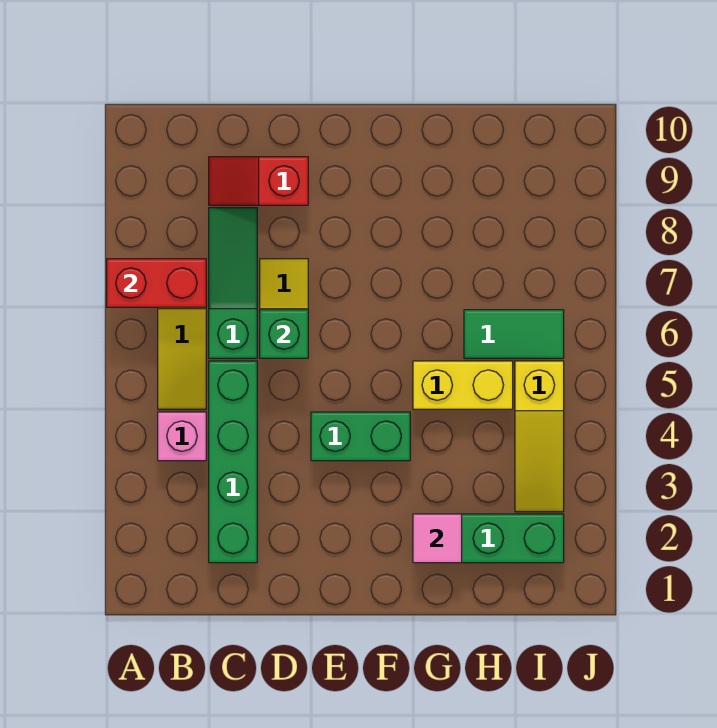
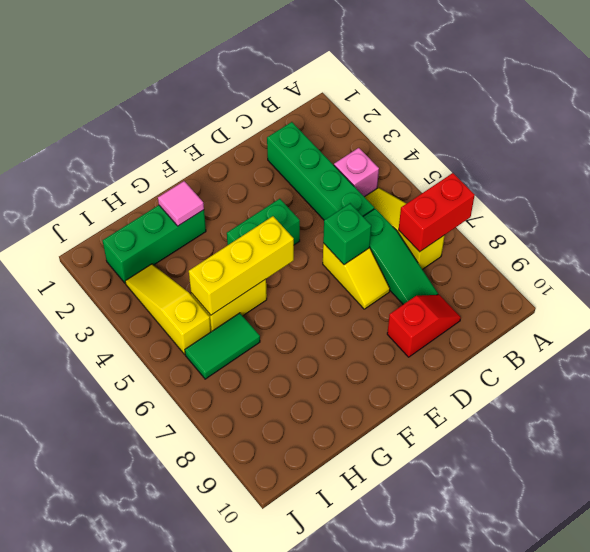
none -> yellow 1x3 brick [189,216,294,315]

